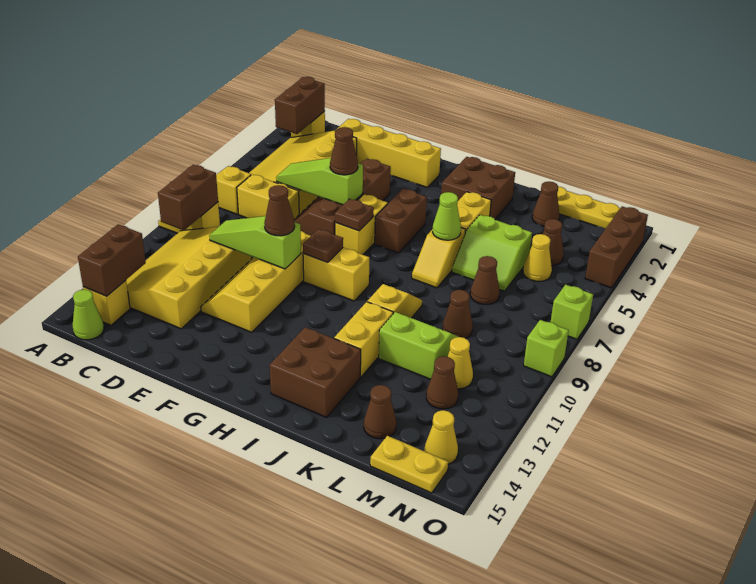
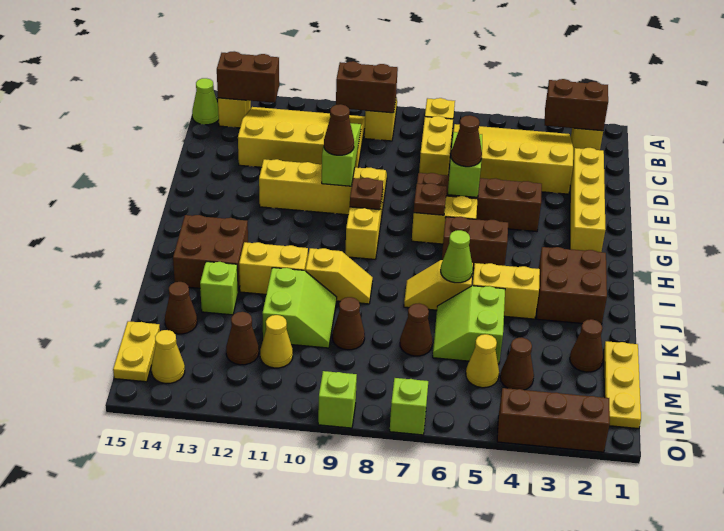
none -> lime 1x1 brick [200,262,238,315]

